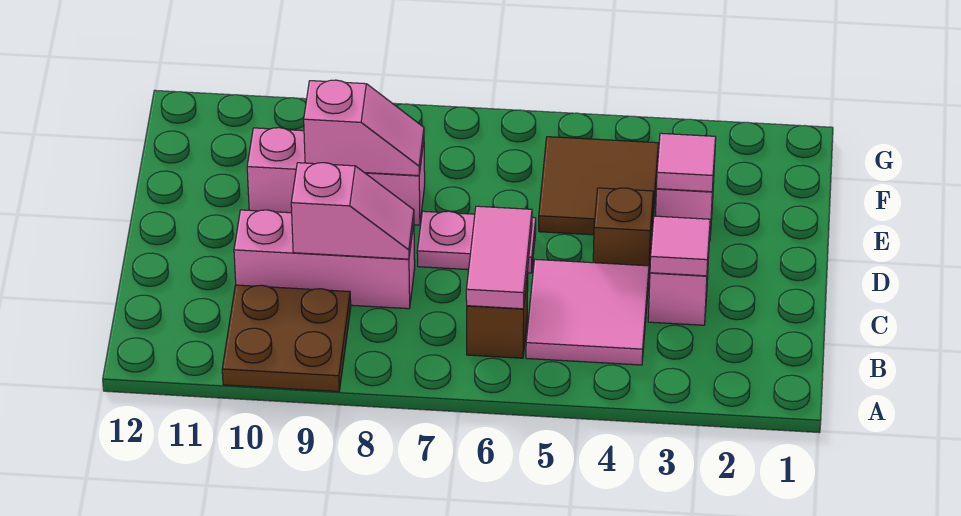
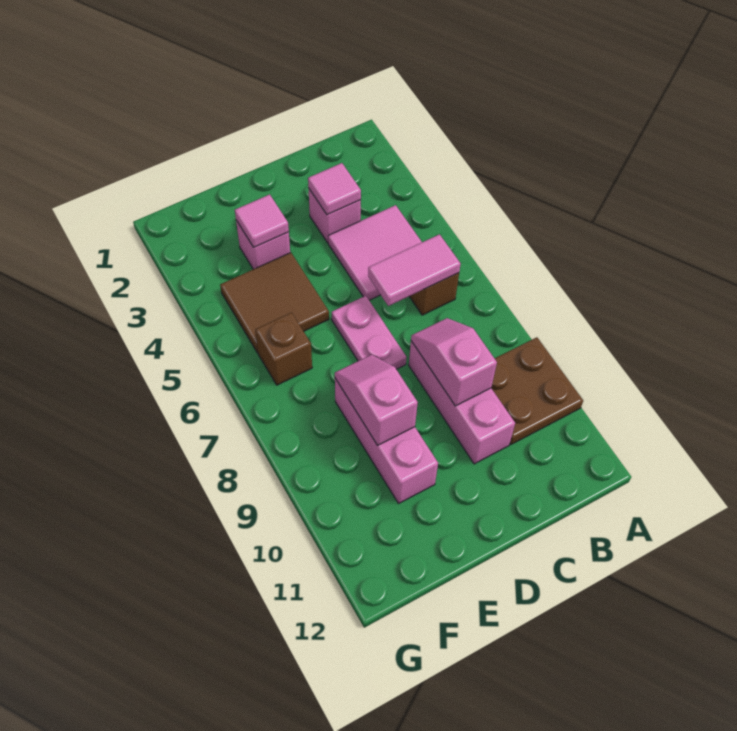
brown 1x1 brick [593,188,653,270] -> brown 1x1 brick moved to [255,313,312,385]

